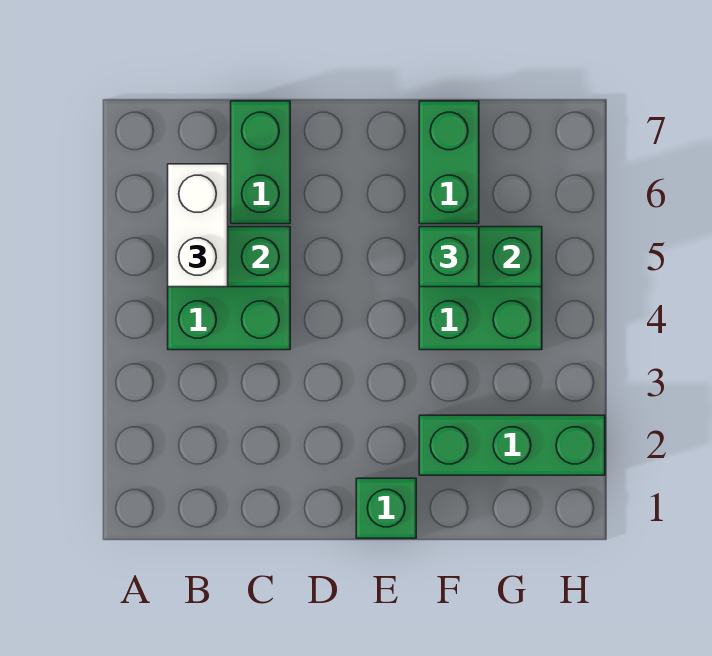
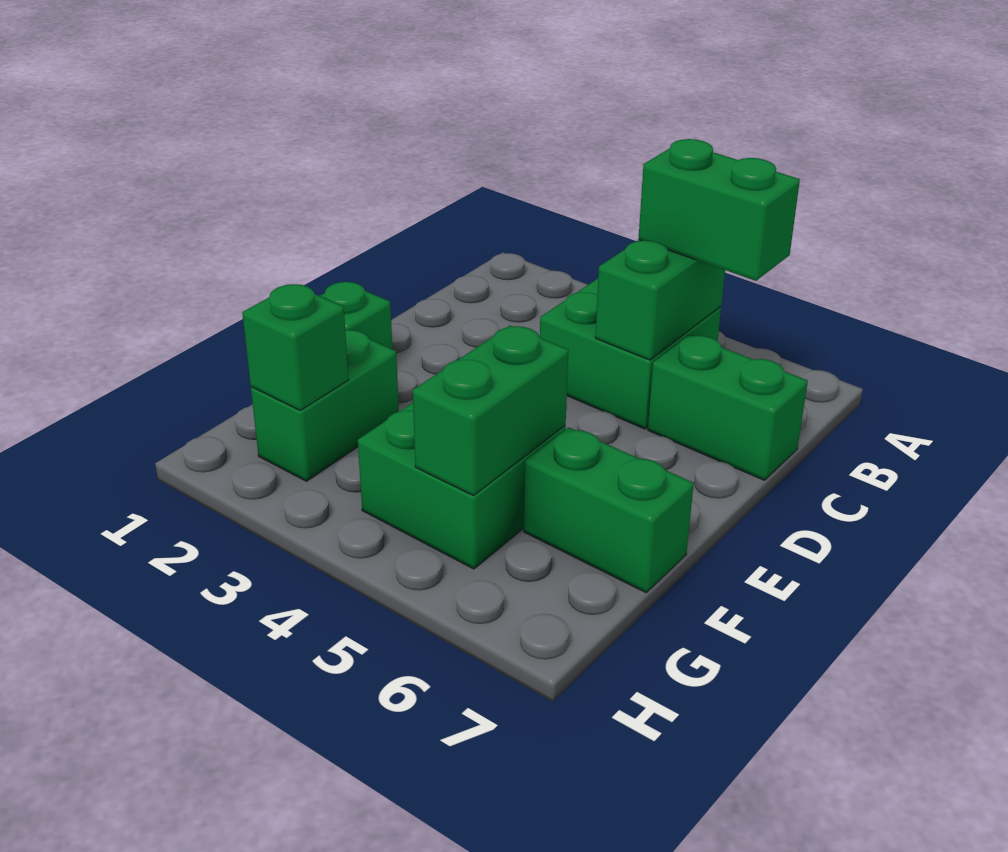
white 1x2 brick [168,164,228,287] -> green 1x2 brick [639,139,800,281]
green 1x3 brick [419,415,605,475] -> green 1x2 brick [251,329,399,481]
green 1x1 brick [419,227,479,287] -> green 1x1 brick moved to [242,284,348,410]

